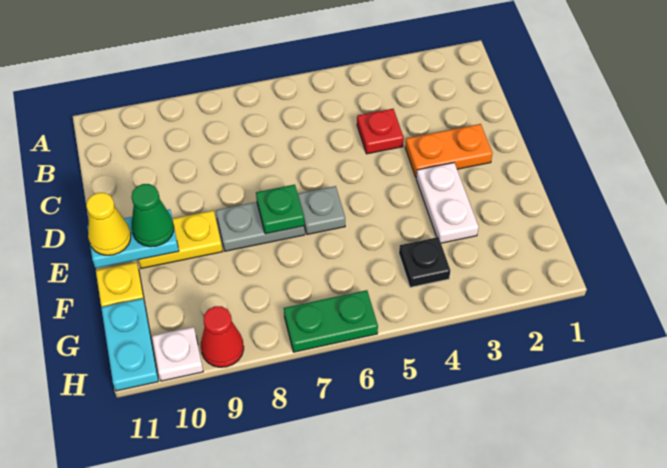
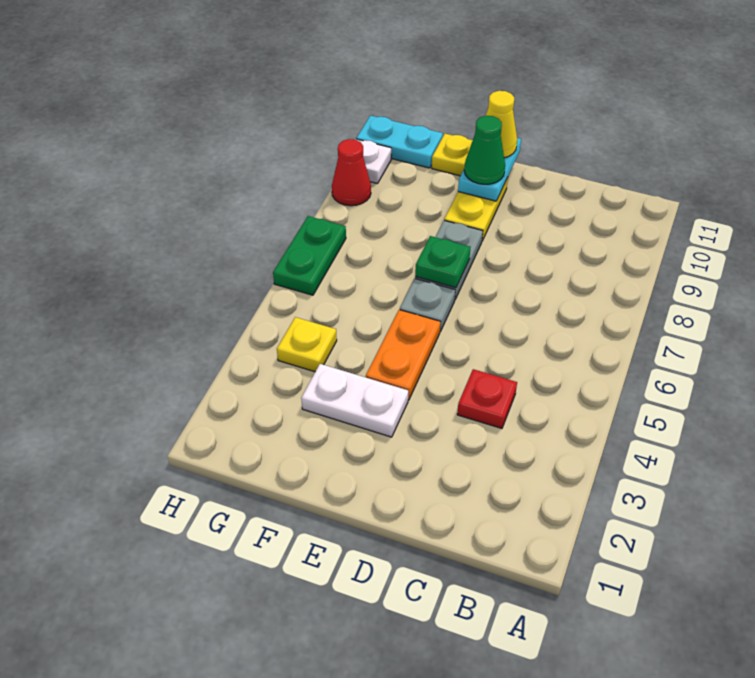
orange 1x2 plate [405,124,493,177] -> orange 1x2 plate moved to [366,310,440,400]
black 1x1 plate [399,237,450,287] -> yellow 1x1 plate [277,317,337,372]

